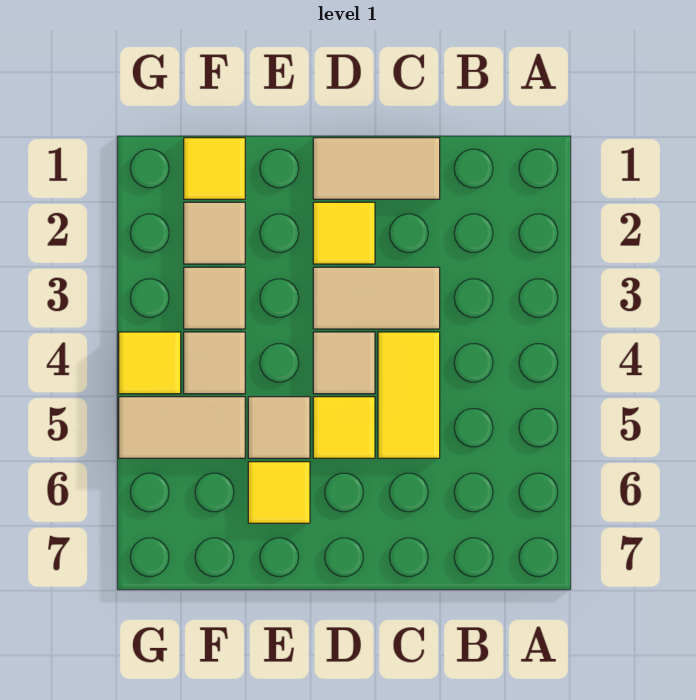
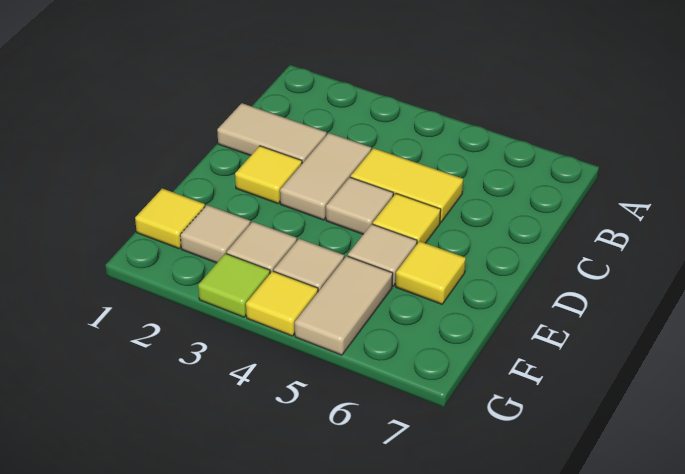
tan 1x2 tile [313,138,440,199] -> tan 1x2 tile turned to [217,103,327,163]
none -> lime 1x1 tile [198,253,270,317]

